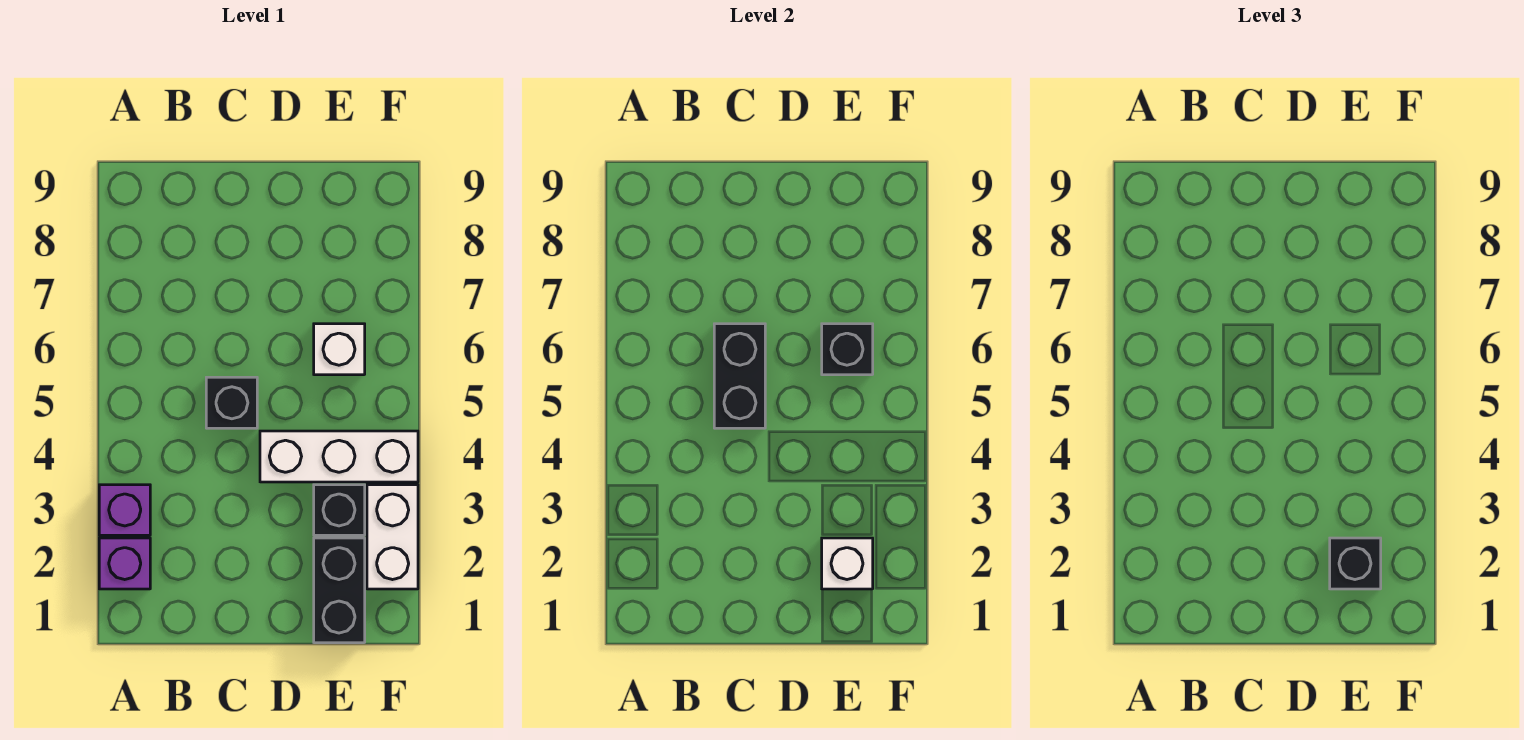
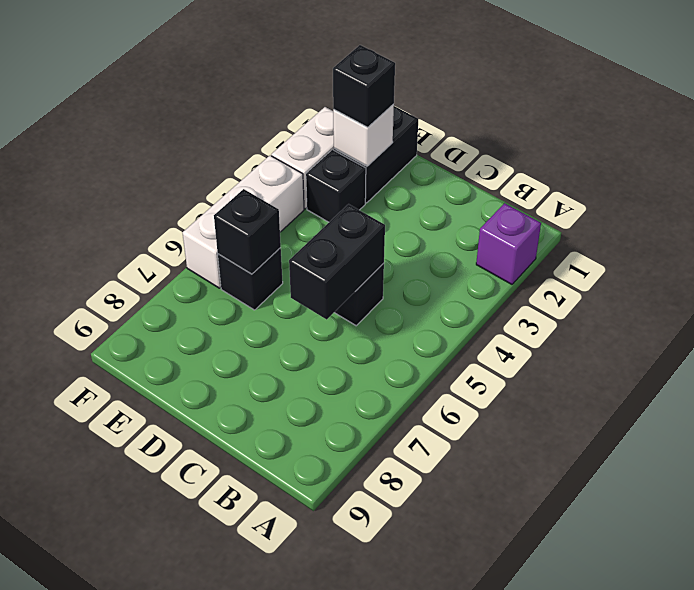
purple 1x1 brick [99,485,150,535] -> none
white 1x3 brick [260,431,418,482] -> white 1x3 brick turned to [183,155,304,288]
white 1x1 brick [314,324,365,375] -> black 1x1 brick [218,248,283,310]

